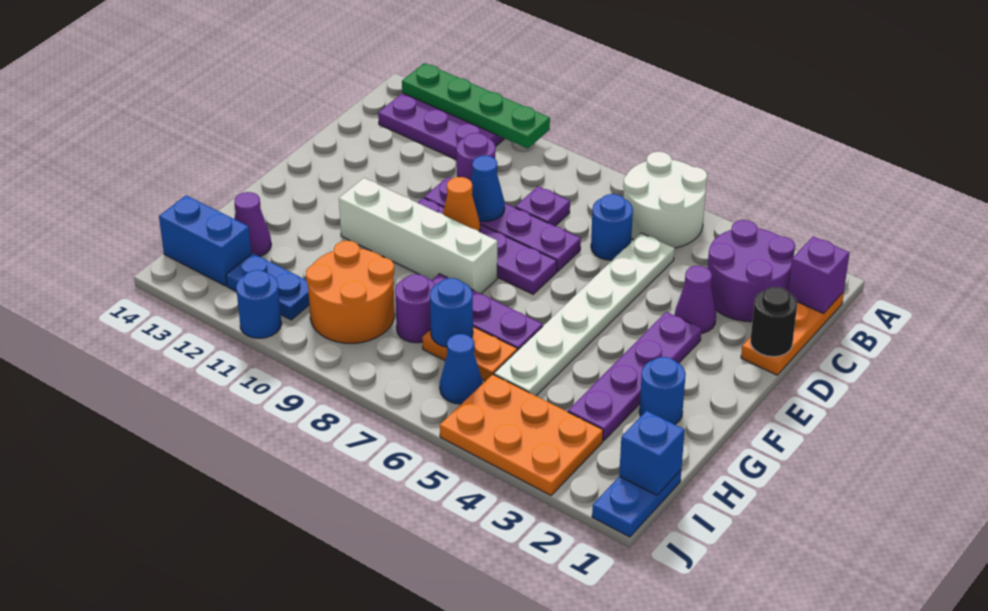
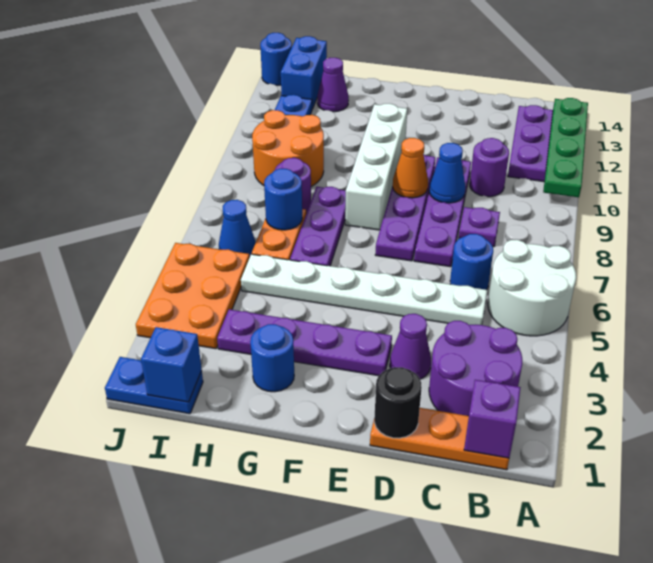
blue 1x1 round brick [236,270,282,338] -> blue 1x1 round brick moved to [260,33,292,85]

